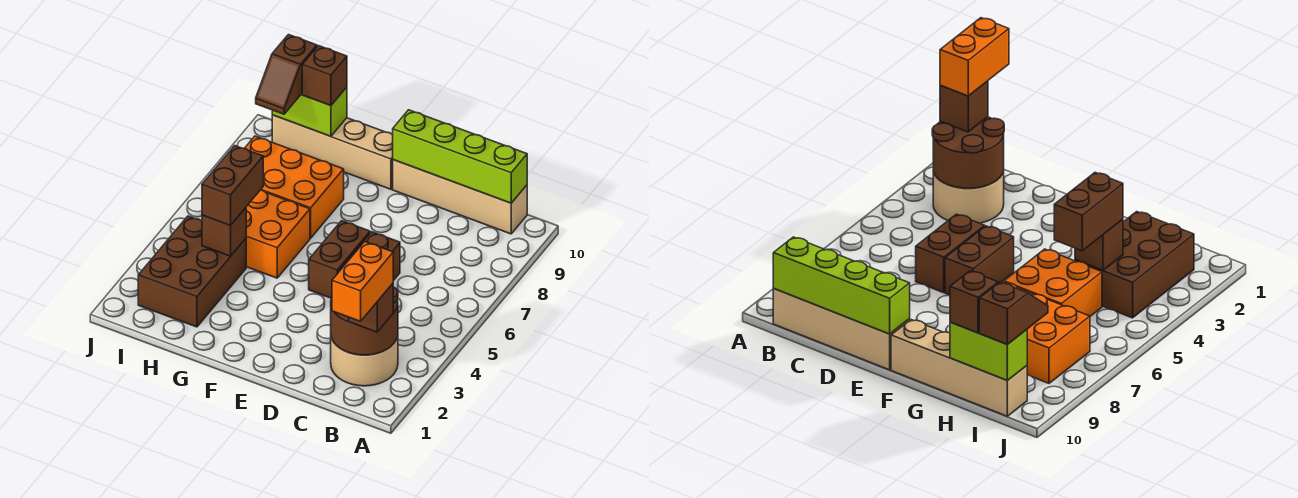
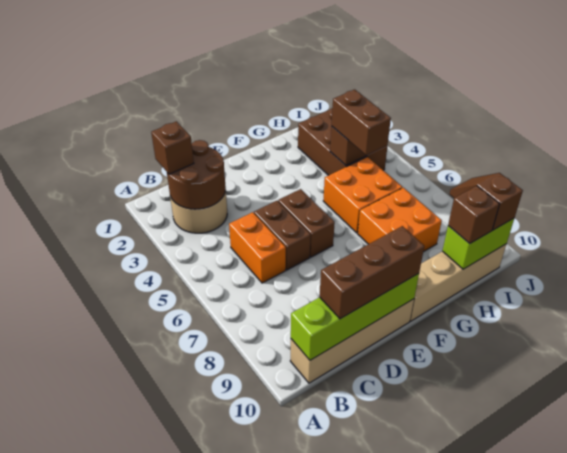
orange 1x2 brick [332,242,393,321] -> orange 1x2 brick moved to [229,212,286,283]
none -> brown 1x3 brick [320,226,424,319]
orange 2x3 brick [245,136,344,238] -> orange 2x2 brick [358,188,442,252]

